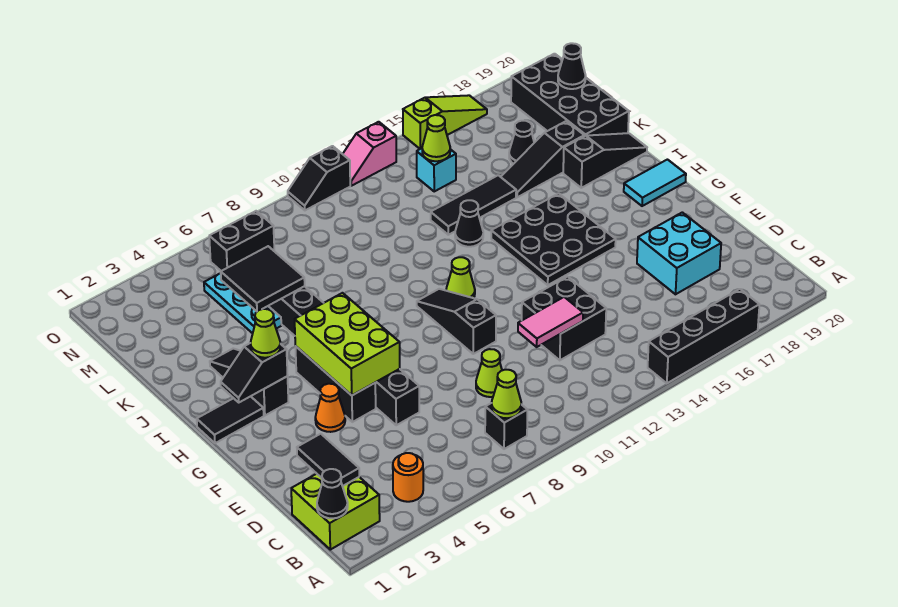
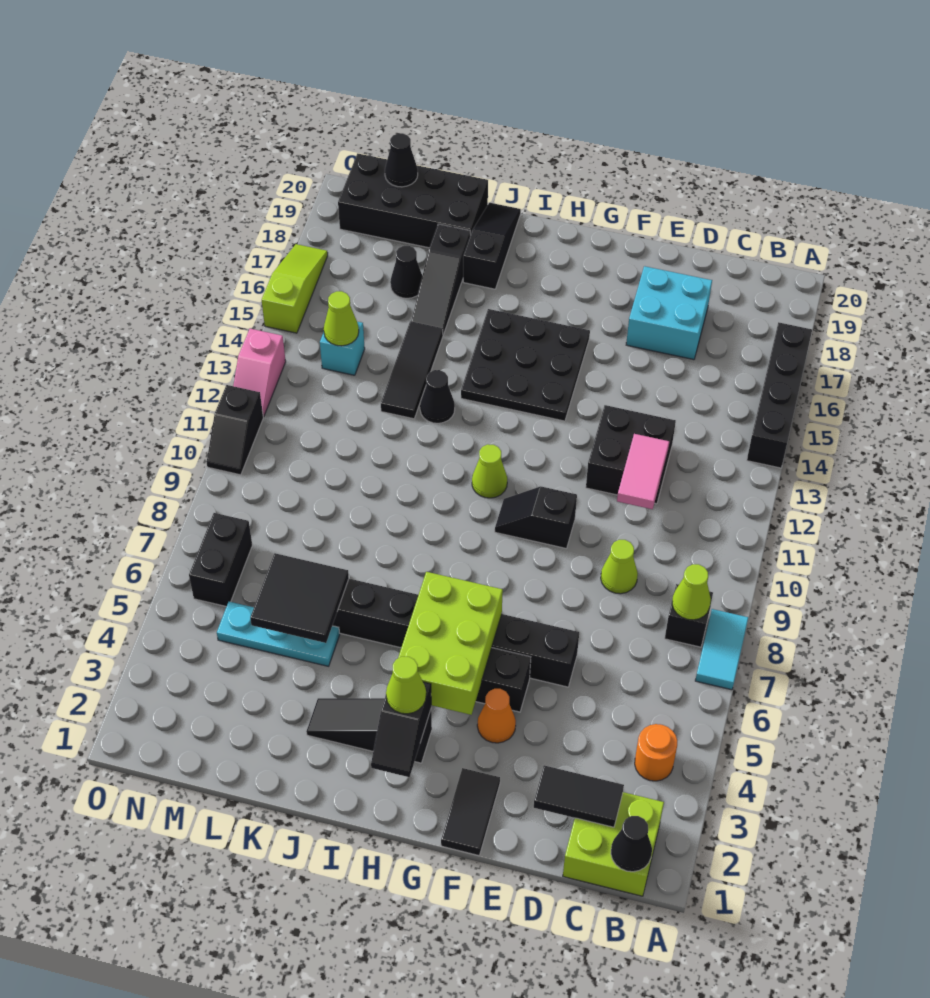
lime 2x3 brick [295,293,400,395] -> lime 2x3 brick turned to [398,572,503,715]
black 1x3 slope [417,289,496,354] -> black 1x2 slope [495,487,577,548]
black 1x2 tile [197,396,264,443] -> black 1x2 tile moved to [441,768,500,856]
cyan 1x2 tile [624,160,686,206] -> cyan 1x2 tile moved to [695,609,748,690]

